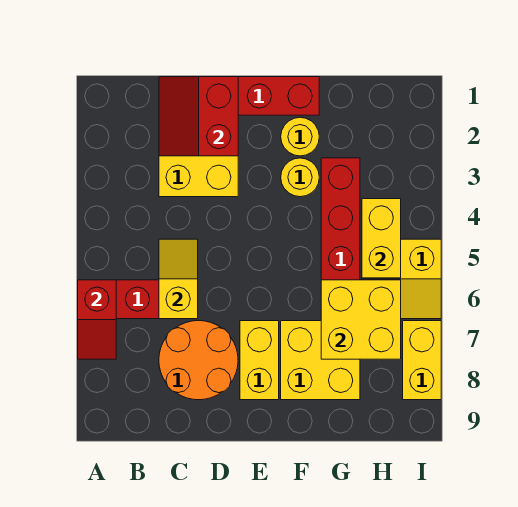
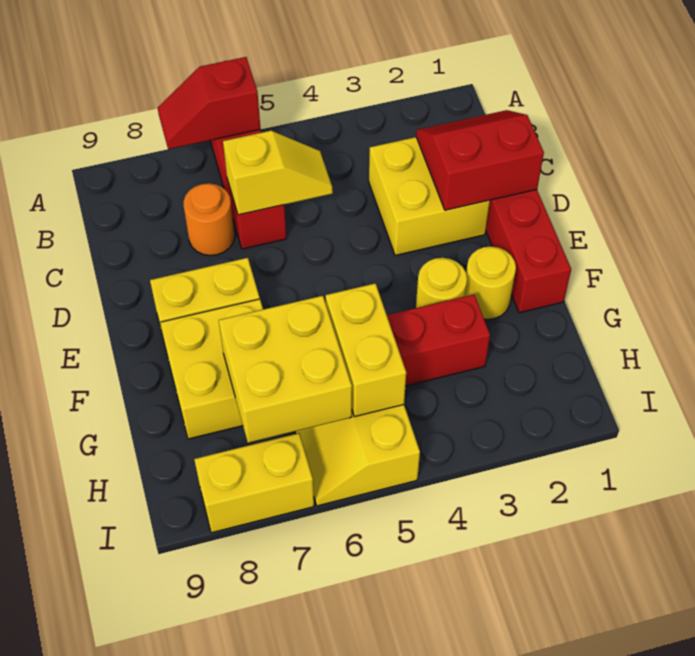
orange 2x2 round brick [159,321,238,400] -> orange 1x1 round brick [183,183,235,255]
yellow 1x2 brick [362,199,401,278] -> yellow 1x2 brick turned to [326,283,406,417]

